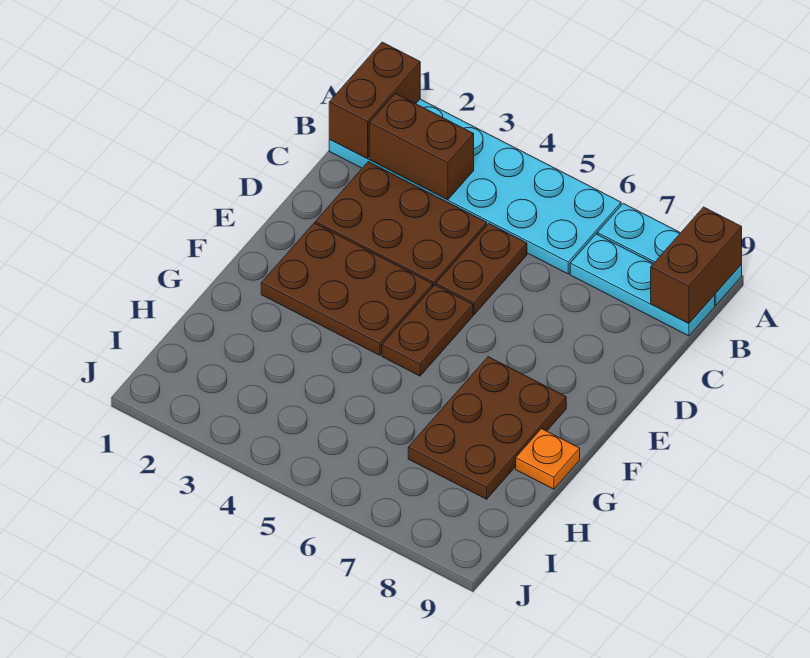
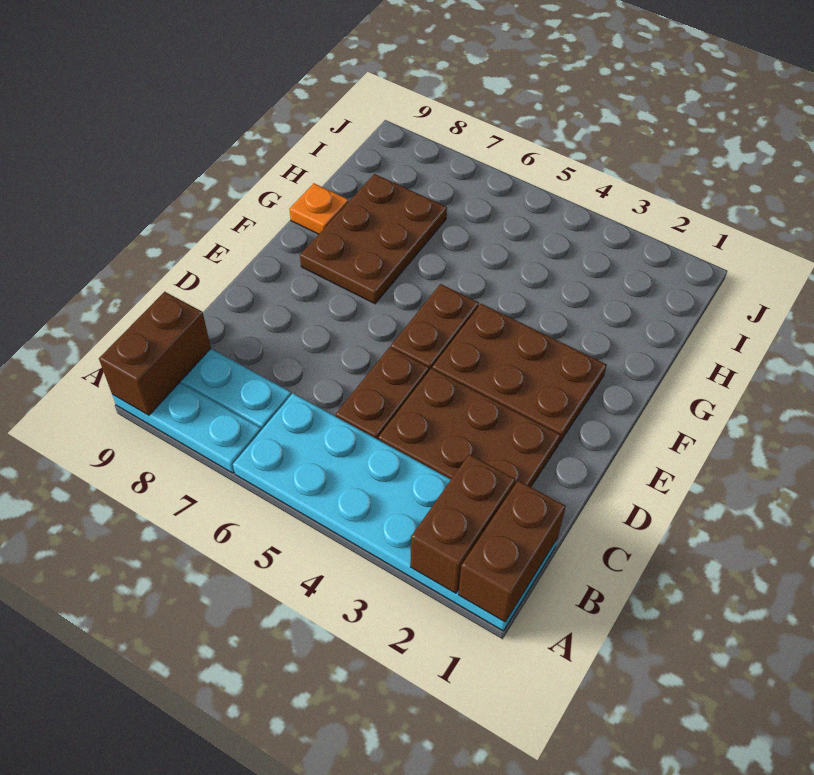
brown 1x2 brick [369,93,474,200] -> brown 1x2 brick turned to [410,454,515,593]

